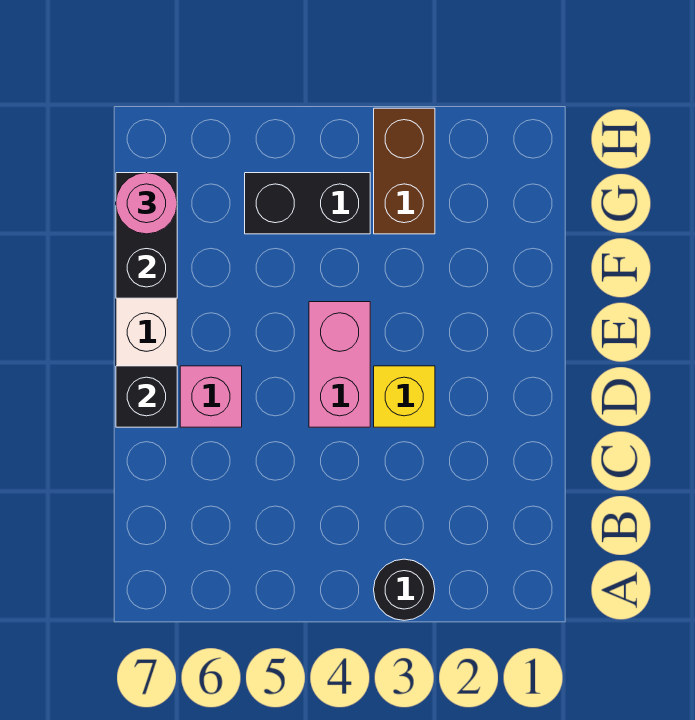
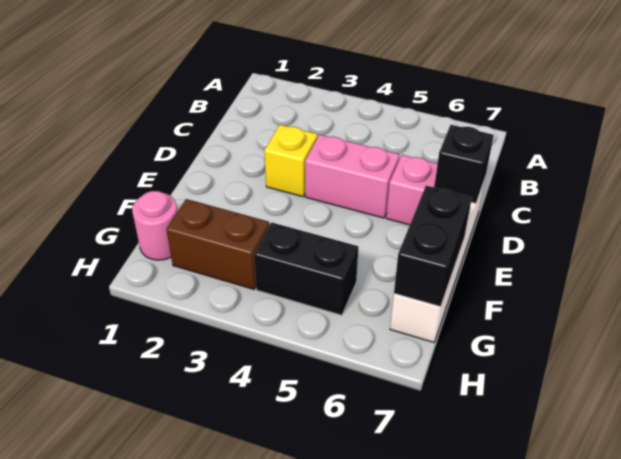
black 1x1 round brick [374,559,435,620] -> none
pink 1x2 brick [309,302,370,427] -> pink 1x2 brick turned to [305,135,400,218]
brown 1x2 brick [374,108,435,234] -> brown 1x2 brick turned to [166,199,269,289]
pink 1x1 round brick [116,173,177,234] -> pink 1x1 round brick moved to [132,191,178,260]

